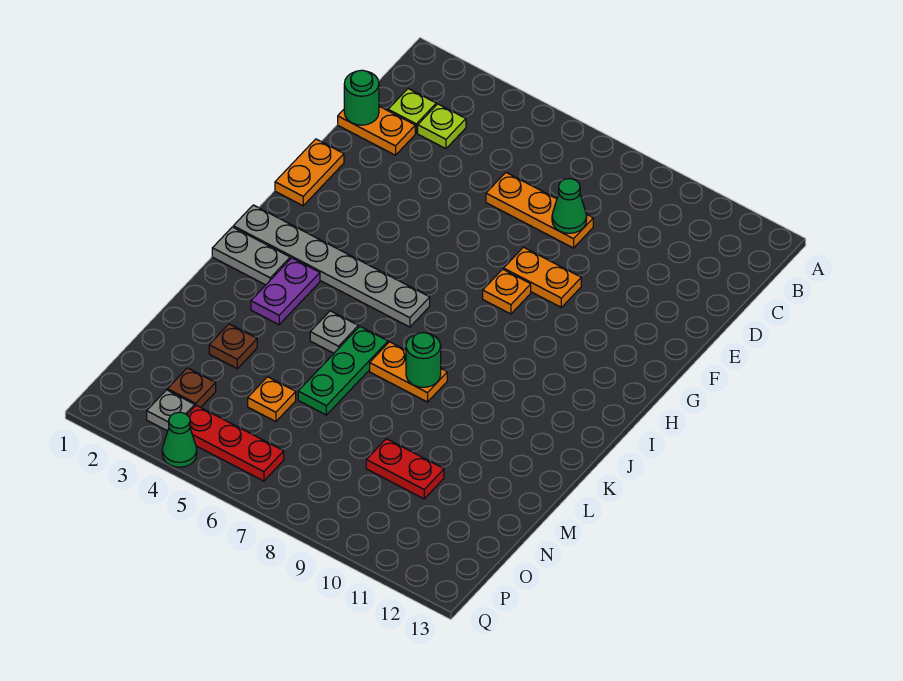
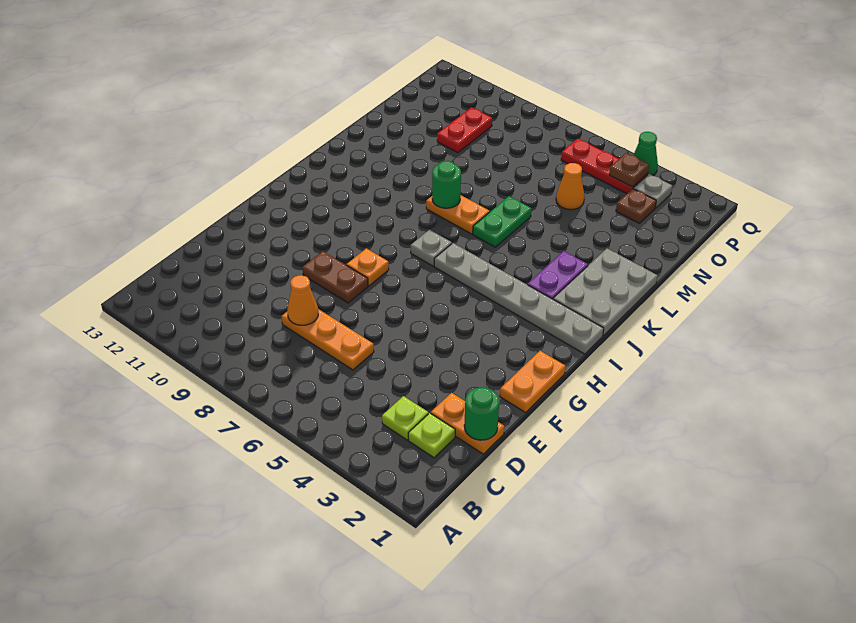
green 1x1 cone [552,179,587,233] -> orange 1x1 cone [287,275,318,325]
orange 1x2 plate [504,247,581,307] -> brown 1x2 plate [303,251,368,303]
grey 1x2 plate [212,227,290,285] -> grey 2x3 plate [553,249,658,336]
grey 1x1 plate [310,311,358,353] -> grey 1x1 plate moved to [411,230,452,266]
green 1x3 plate [298,327,388,415] -> green 1x2 plate [473,196,532,247]
brown 1x1 plate [209,324,257,368] -> brown 1x1 plate moved to [609,153,649,187]
orange 1x1 plate [248,377,296,422] -> orange 1x1 cone [556,163,585,210]
red 1x2 plate [366,439,444,499] -> red 1x2 plate turned to [437,107,492,153]

